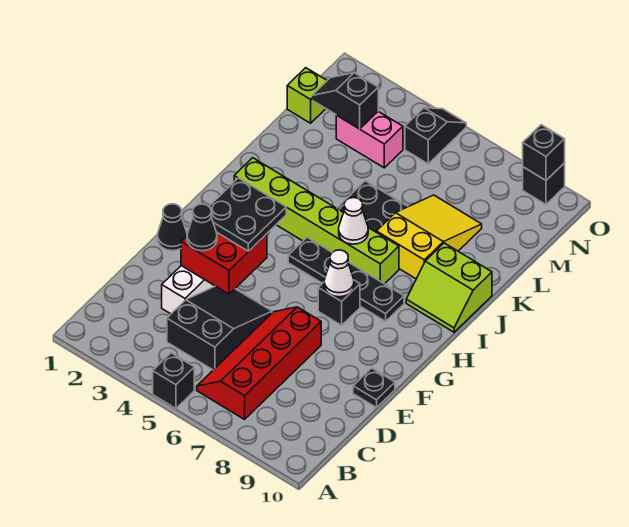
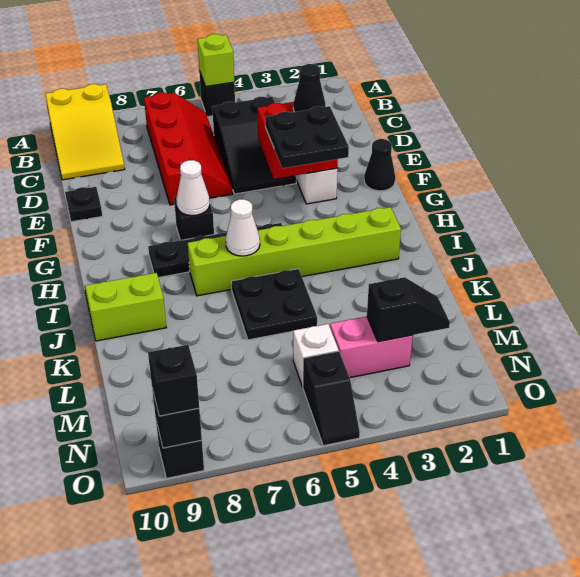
yellow 2x3 slope [376,195,482,279] -> yellow 2x3 slope moved to [45,84,125,180]
lime 1x1 brick [287,68,327,123] -> lime 1x1 brick moved to [197,34,234,87]
none -> white 1x1 brick [293,324,339,387]
none -> black 1x1 brick [148,345,199,416]

